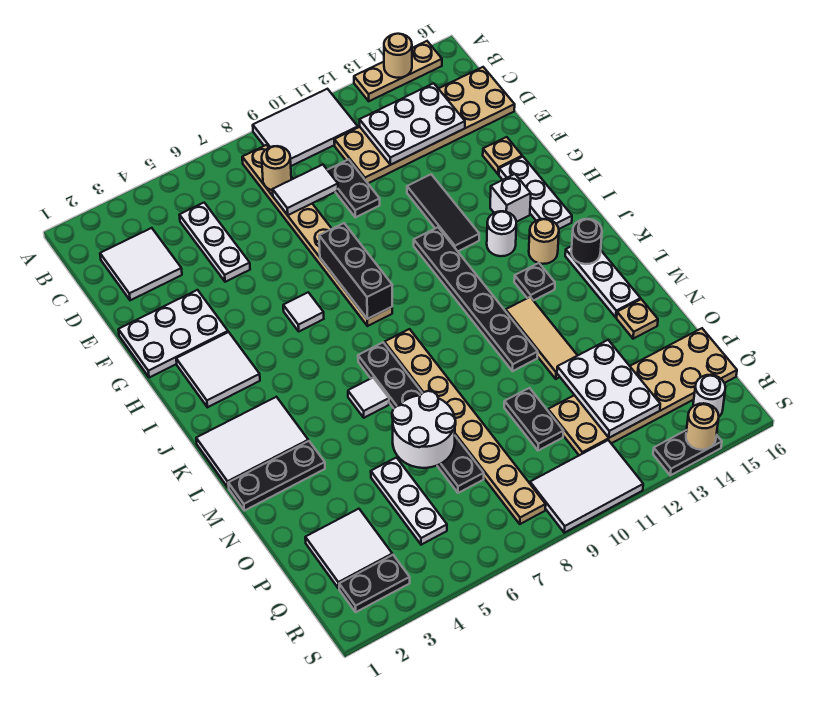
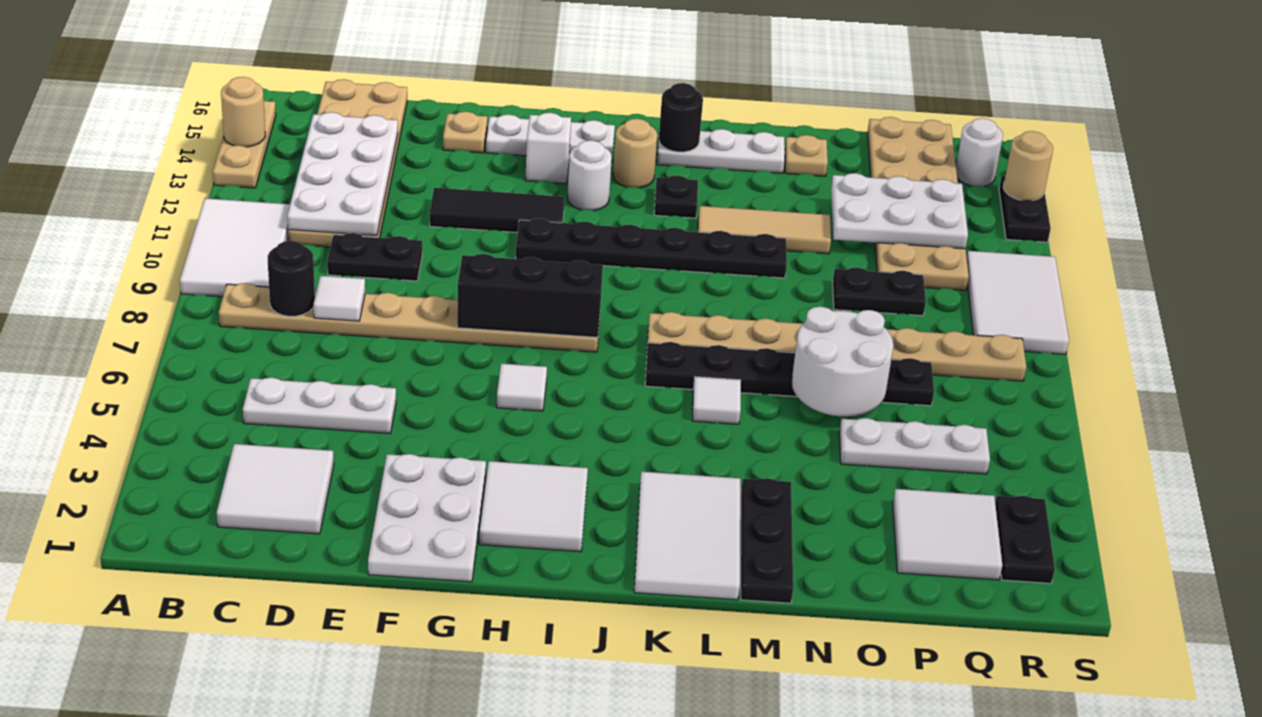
tan 1x1 round brick [262,146,291,190] -> black 1x1 round brick [268,241,315,316]
white 2x3 plate [360,83,465,165] -> white 2x4 plate [287,112,398,236]
white 1x2 tile [273,165,338,215] -> white 1x1 tile [314,276,365,321]

